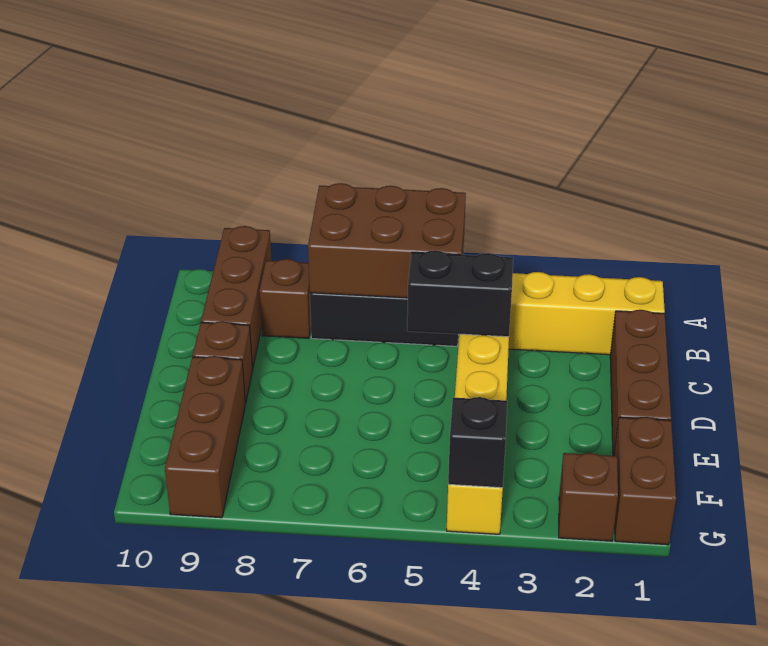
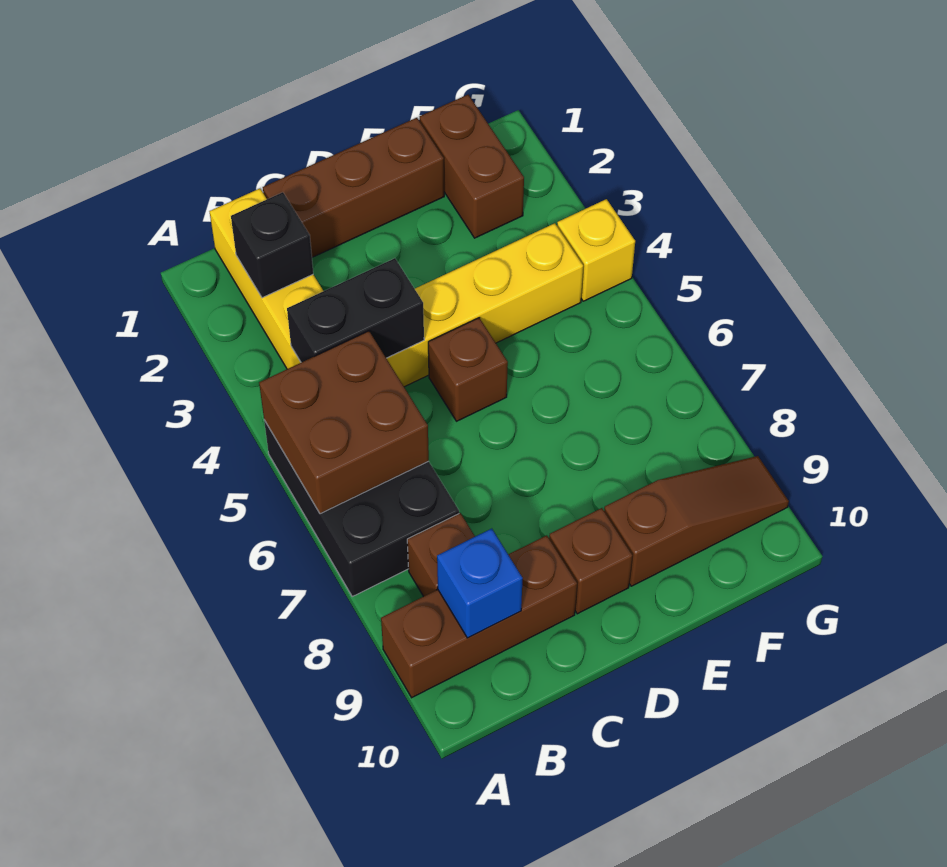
brown 2x3 brick [308,183,466,298] -> brown 2x2 brick [259,331,429,514]
none -> blue 1x1 brick [437,529,523,638]
black 1x2 brick [407,250,513,337] -> black 1x2 brick turned to [287,258,424,362]
brown 1x3 brick [165,356,246,518] -> brown 1x3 slope [604,456,789,586]
brown 1x2 brick [614,417,676,545] -> brown 1x2 brick turned to [420,95,524,238]
brown 1x1 brick [559,453,618,541] -> brown 1x1 brick moved to [428,318,508,421]
black 1x1 brick [448,397,507,488] -> black 1x1 brick moved to [231,192,313,298]

